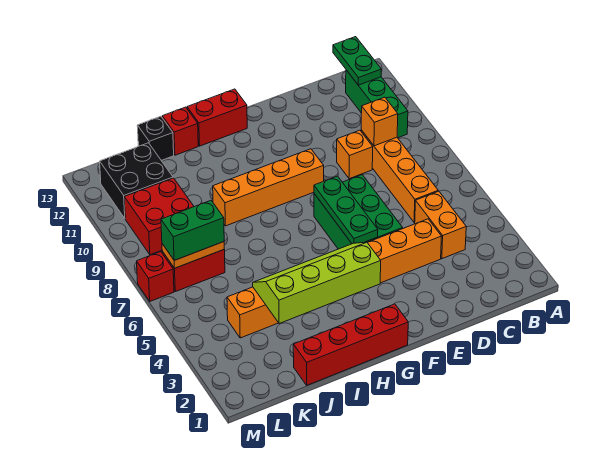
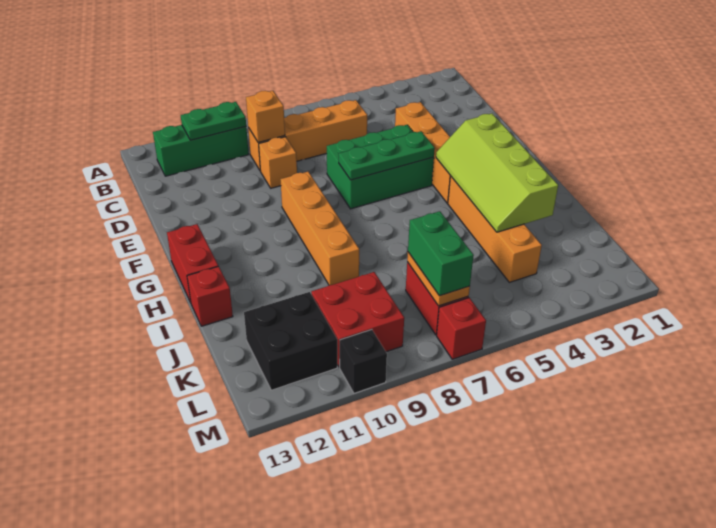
green 1x2 plate [333,37,381,85] -> green 1x2 plate moved to [181,102,246,140]
orange 1x2 brick [415,191,466,259] -> none
red 1x4 brick [293,304,408,385] -> none
black 1x1 brick [137,116,174,160] -> black 1x1 brick moved to [340,330,387,393]

